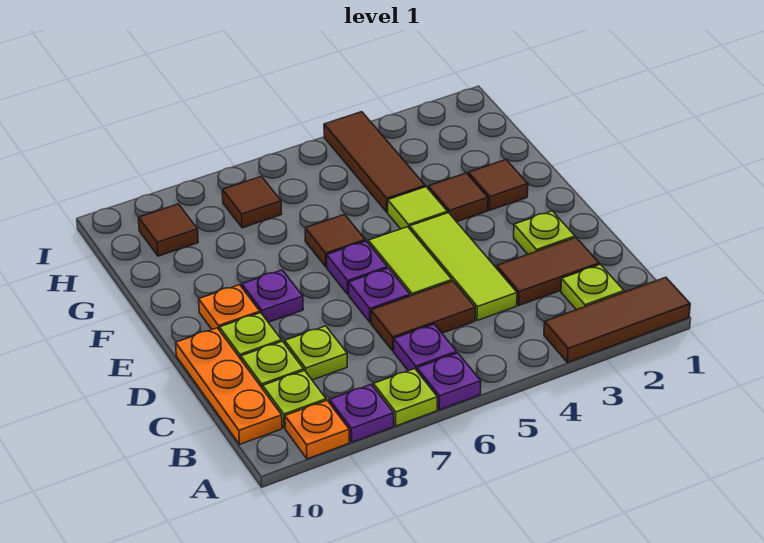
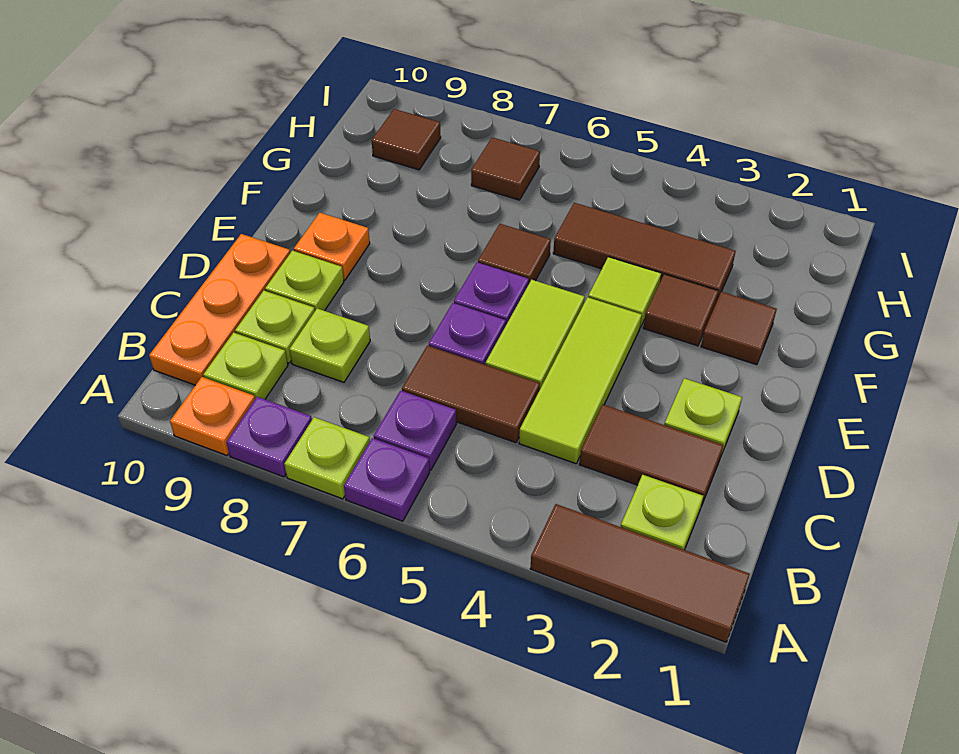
purple 1x1 plate [242,270,303,322] -> none
brown 1x3 tile [324,112,425,212] -> brown 1x3 tile turned to [553,203,736,302]

